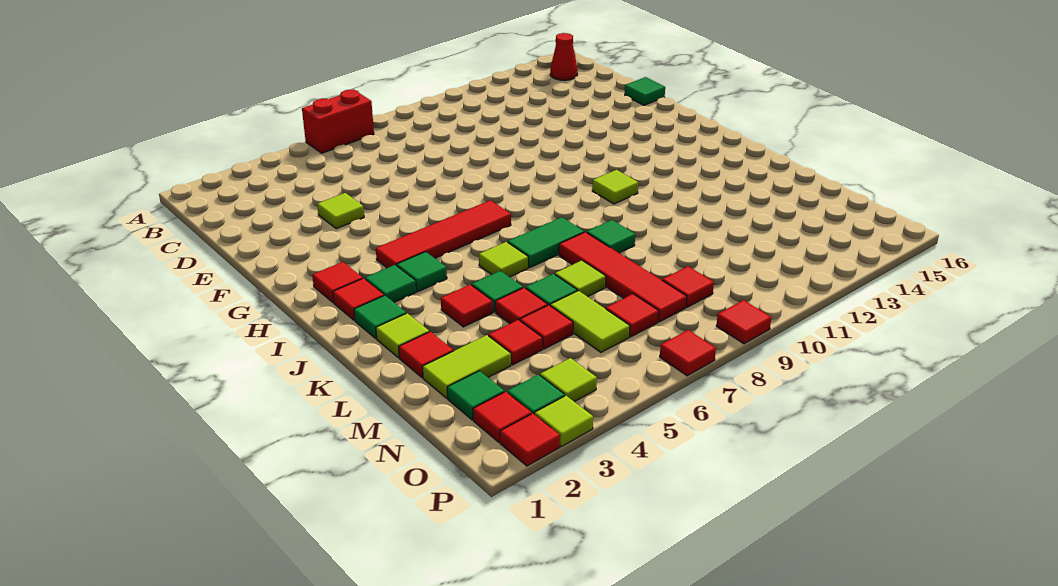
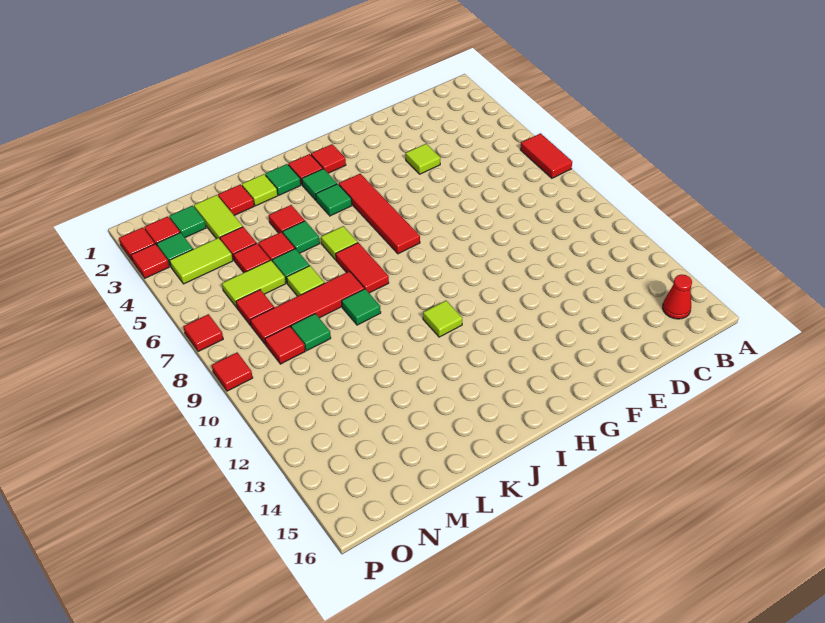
red 1x2 brick [302,90,374,153] -> red 1x2 tile [520,133,572,178]
green 1x1 tile [625,77,665,105] -> green 1x1 tile moved to [291,314,331,351]
green 1x2 tile [508,217,584,268] -> red 1x2 tile [336,243,389,293]
lime 1x1 tile [540,358,597,402] -> lime 1x2 tile [170,238,233,284]
lime 1x1 tile [534,396,593,447] -> red 1x1 tile [131,244,169,278]

